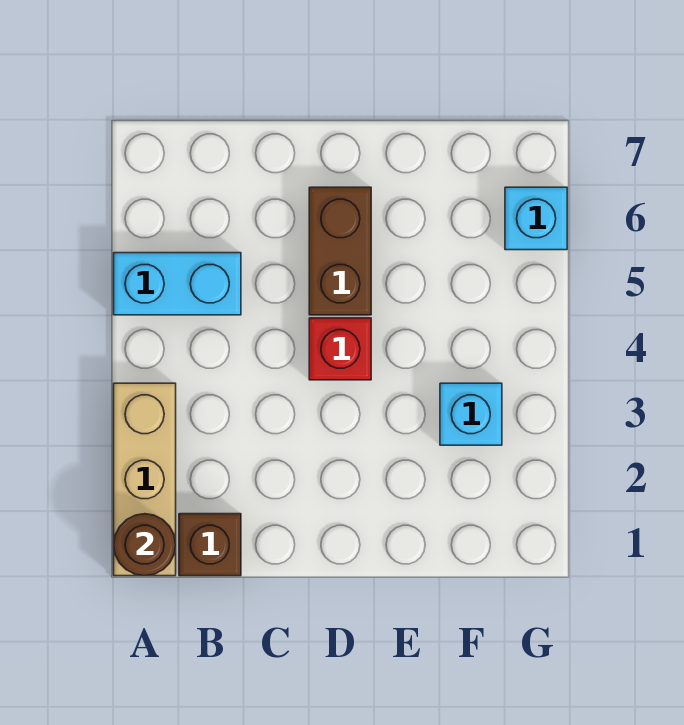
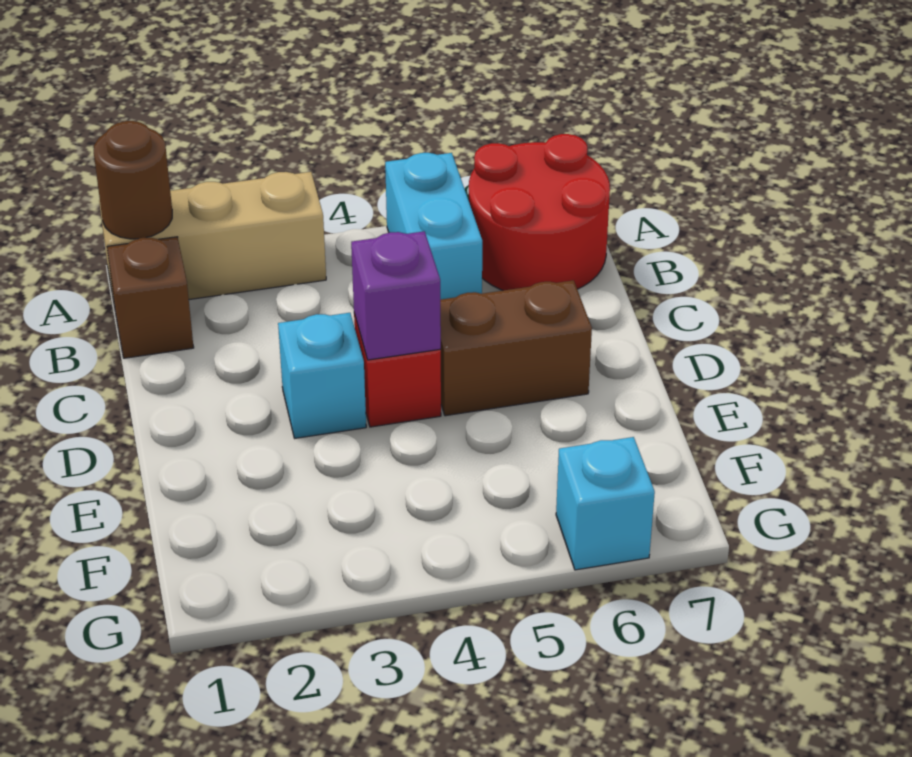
none -> red 2x2 round brick [469,134,610,290]
none -> purple 1x1 brick [351,231,441,360]
cyan 1x1 brick [440,383,502,445] -> cyan 1x1 brick moved to [278,313,366,438]

